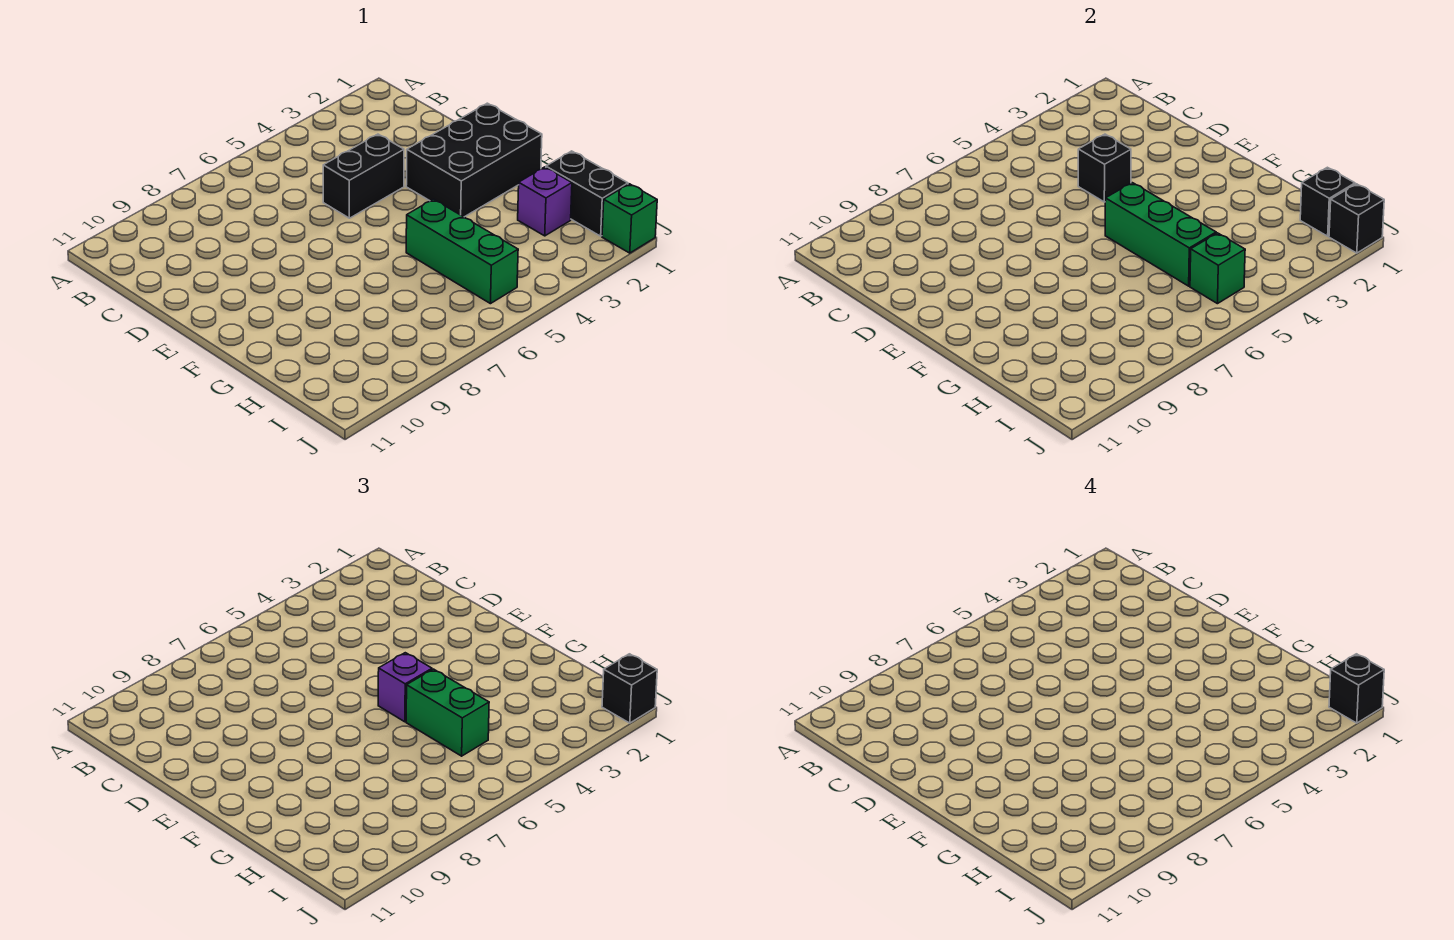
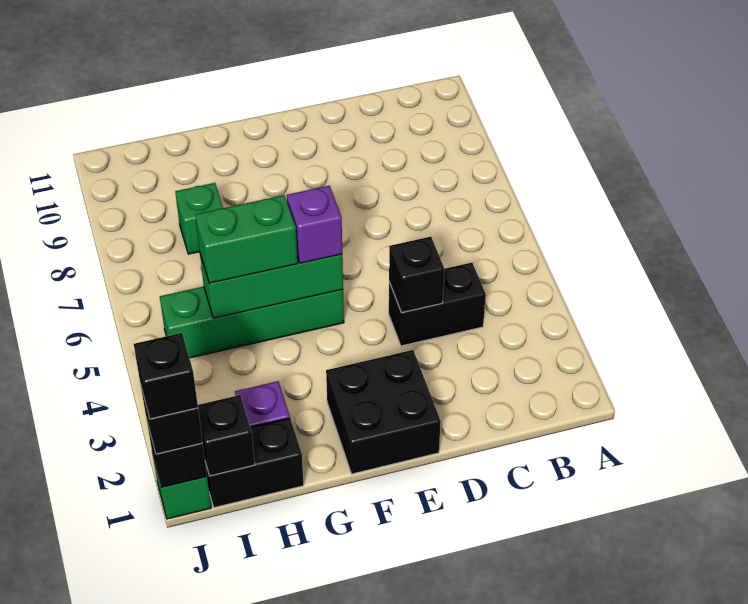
black 1x2 brick [323,134,404,218] -> black 1x2 brick turned to [389,263,486,346]
black 2x3 brick [406,103,542,217] -> black 2x2 brick [326,350,441,474]
green 1x3 brick [406,199,518,304] -> green 1x4 brick [160,287,344,358]
green 1x1 brick [1190,233,1245,304] -> green 1x1 brick moved to [175,183,223,254]

